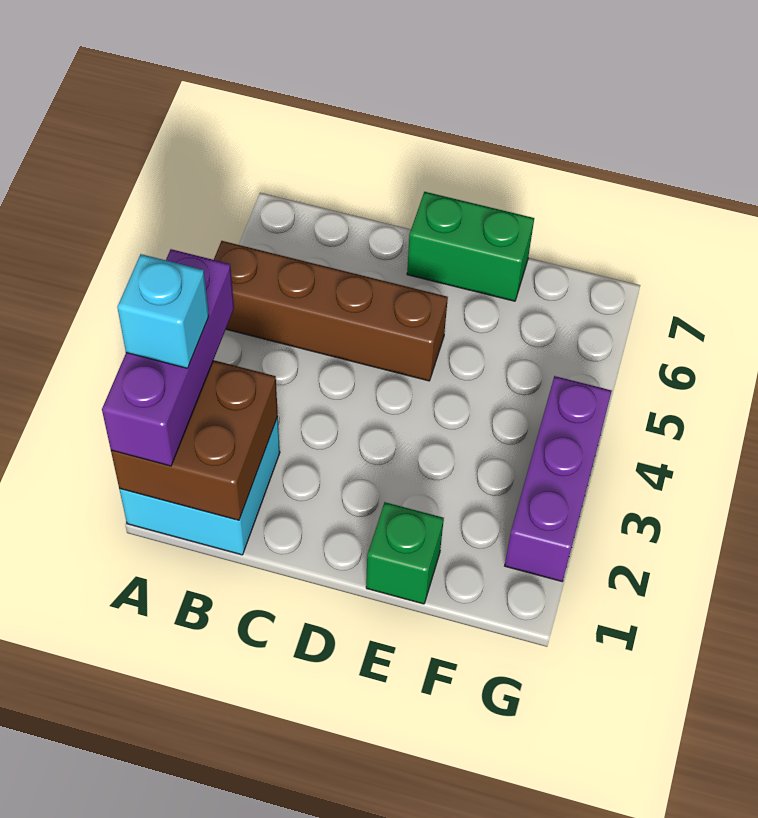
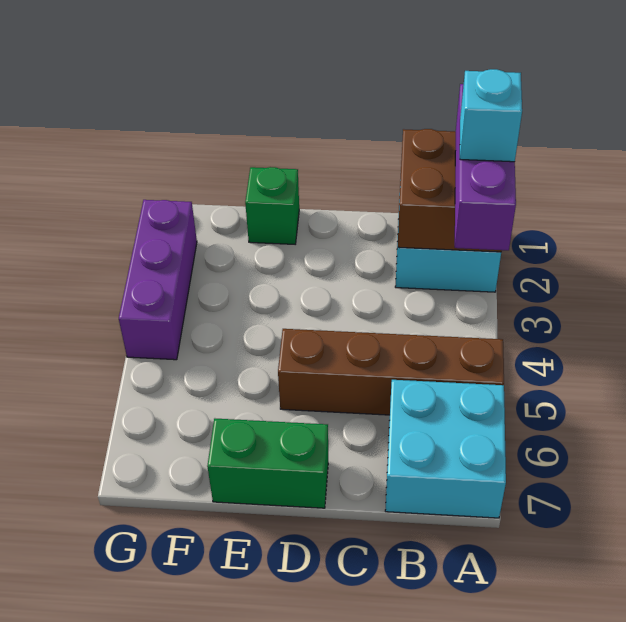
none -> cyan 2x2 brick [385,380,506,518]

